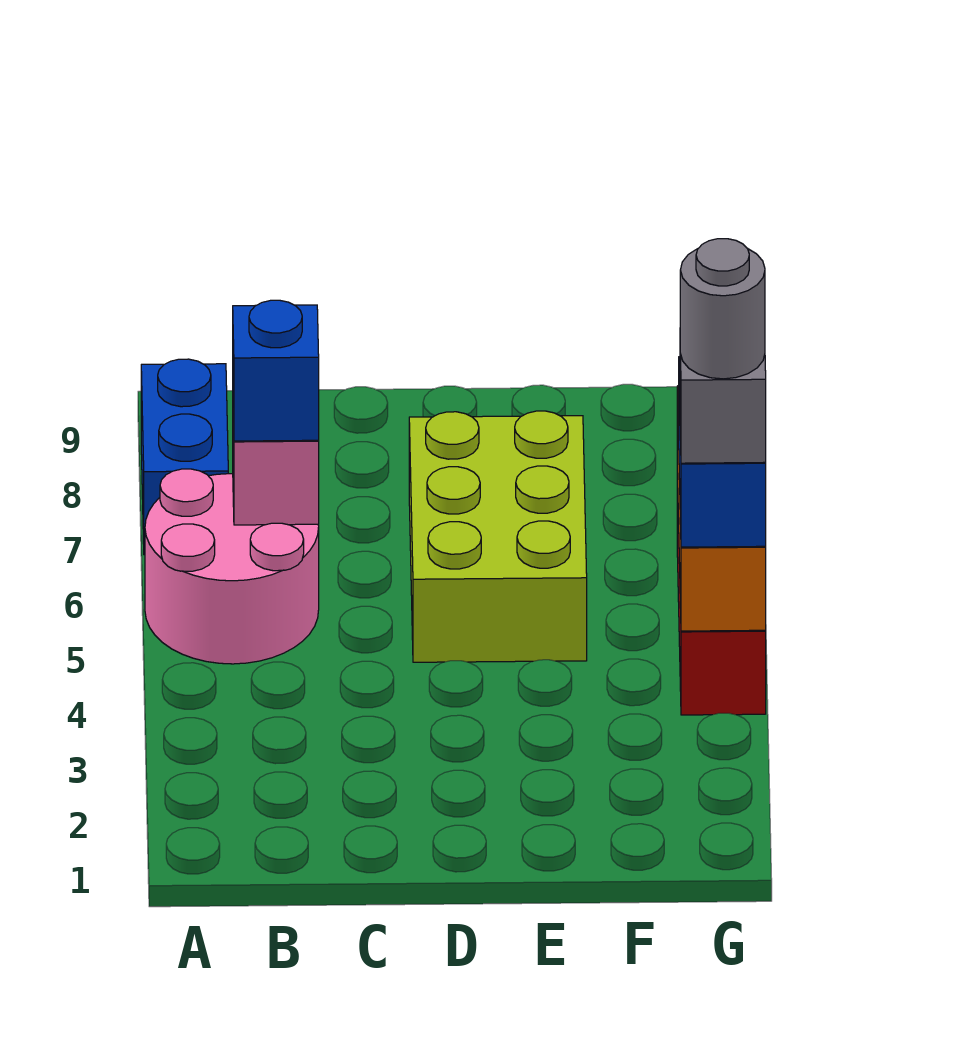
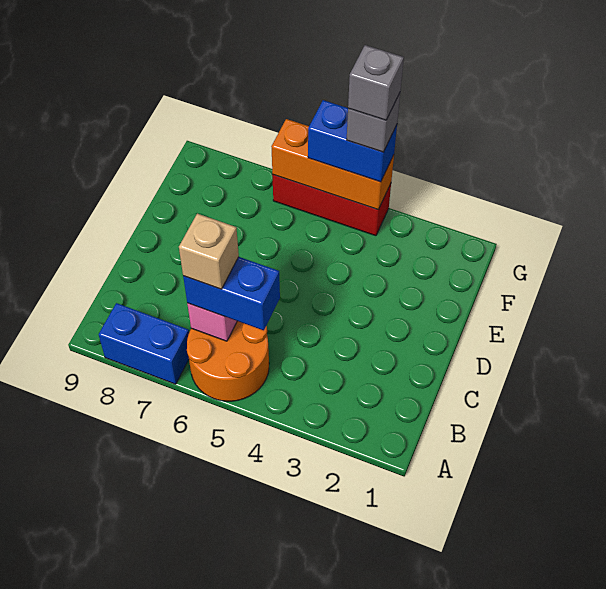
pink 2x2 round brick [145,469,319,664] -> orange 2x2 round brick [187,321,269,401]
blue 1x1 brick [233,300,319,441] -> blue 1x2 brick [183,257,280,330]
none -> tan 1x1 brick [179,214,239,289]
lime 2x3 brick [409,411,587,662] -> none
grey 1x1 round brick [680,239,765,379] -> grey 1x1 brick [348,45,404,120]

